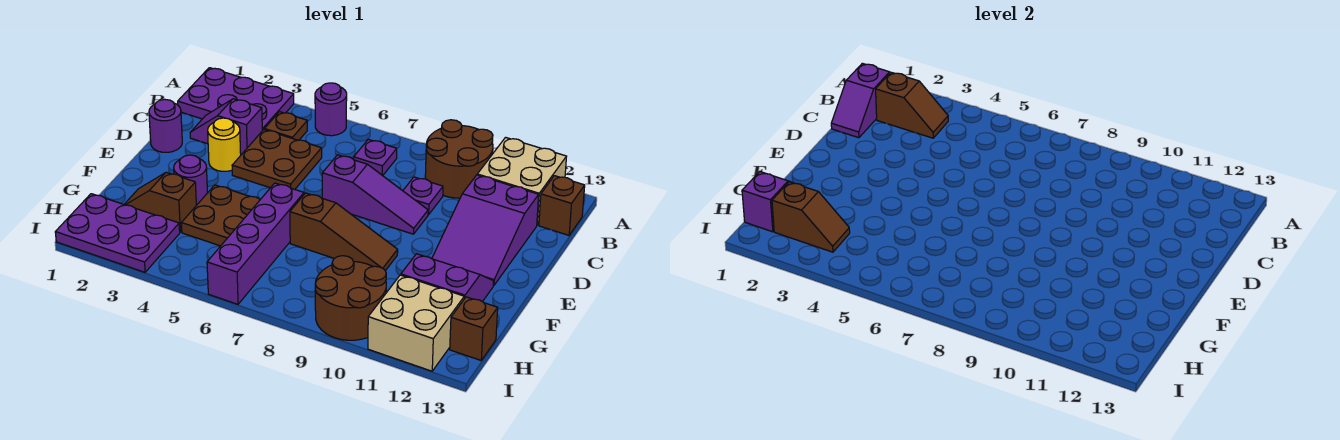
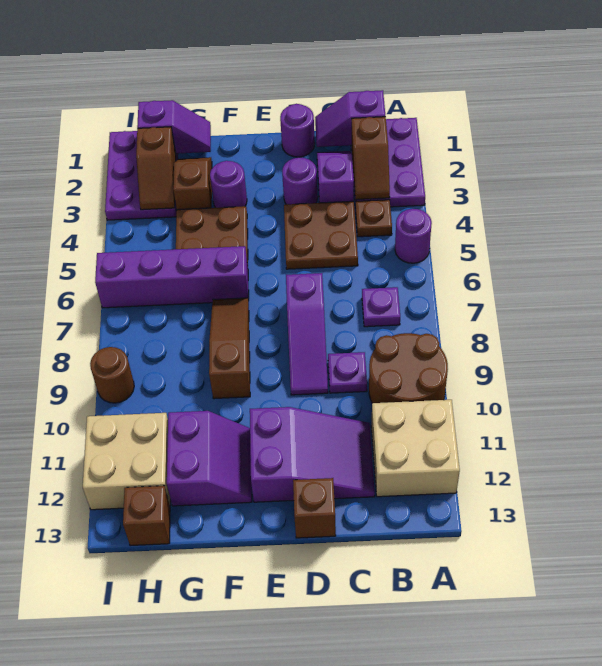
brown 1x1 brick [539,176,585,235] -> brown 1x1 brick moved to [293,478,336,538]
purple 2x3 slope [432,175,539,286] -> purple 2x3 slope turned to [250,407,375,502]
yellow 1x1 round brick [208,118,241,171] -> purple 1x1 round brick [282,157,317,204]
brown 1x3 slope [290,193,398,271] -> brown 1x3 slope turned to [209,298,250,399]
brown 2x2 round brick [315,256,386,340] -> brown 1x1 round brick [90,347,134,403]

